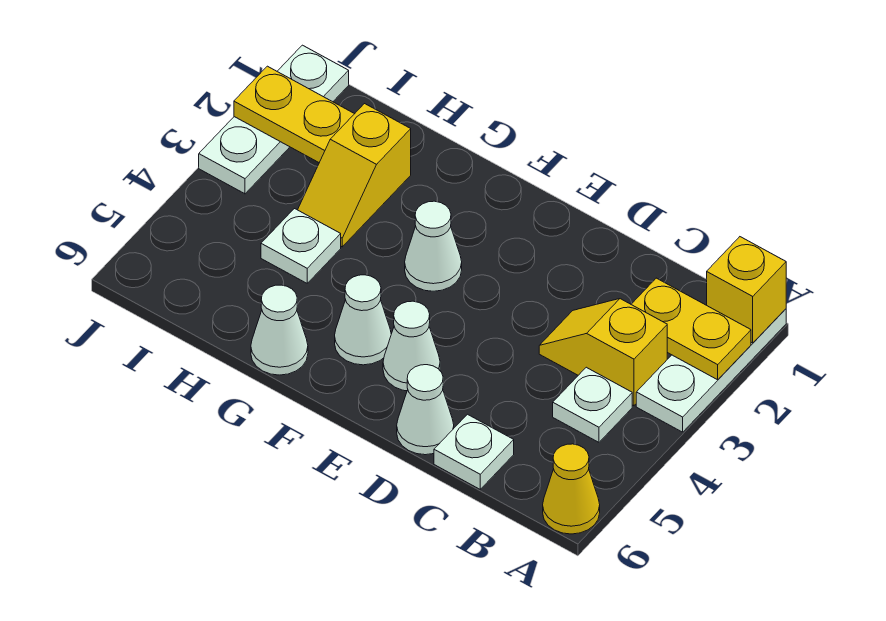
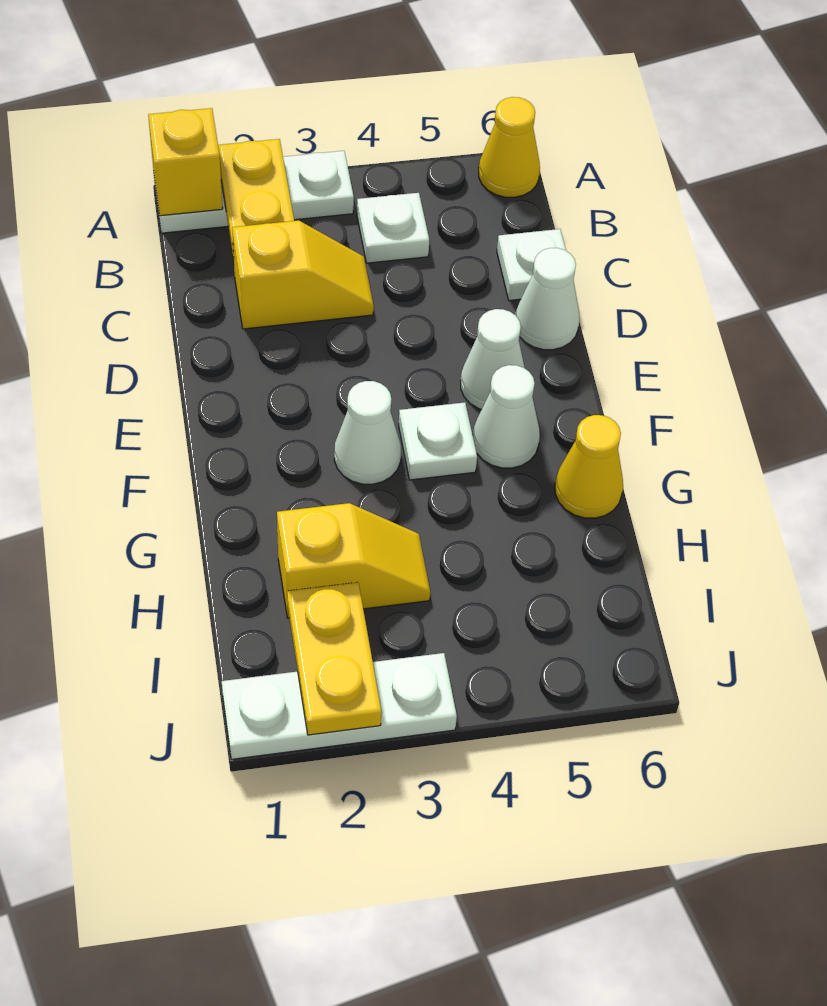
yellow 1x2 slope [539,299,667,406] -> yellow 1x2 slope turned to [232,220,374,329]
white 1x1 cone [251,285,308,375] -> yellow 1x1 cone [555,415,623,518]
white 1x1 plate [261,209,341,283] -> white 1x1 plate moved to [399,402,477,480]

